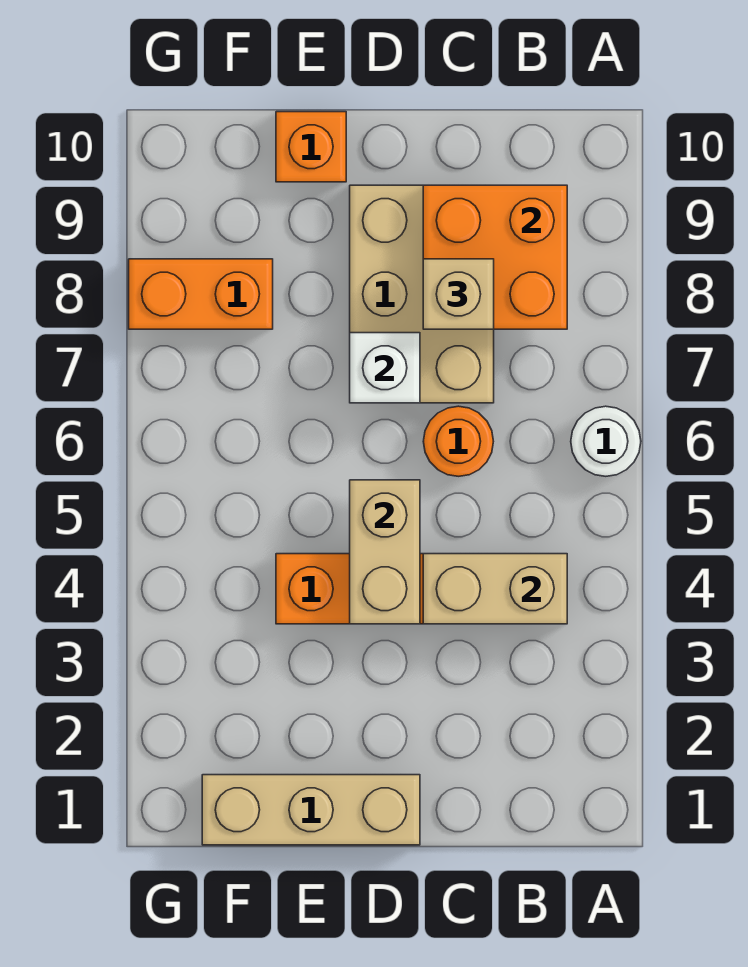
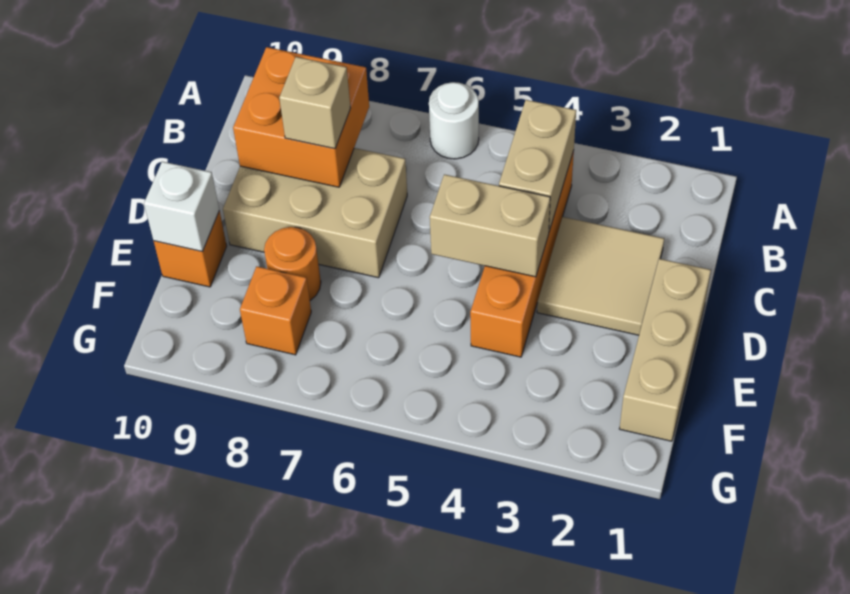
none -> tan 2x2 tile [537,217,664,335]
orange 1x1 round brick [423,406,493,476] -> orange 1x1 round brick moved to [264,227,321,300]
white 1x1 brick [350,333,420,403] -> white 1x1 brick moved to [144,162,219,252]
orange 1x2 brick [129,259,273,329] -> orange 1x1 brick [240,266,311,355]

